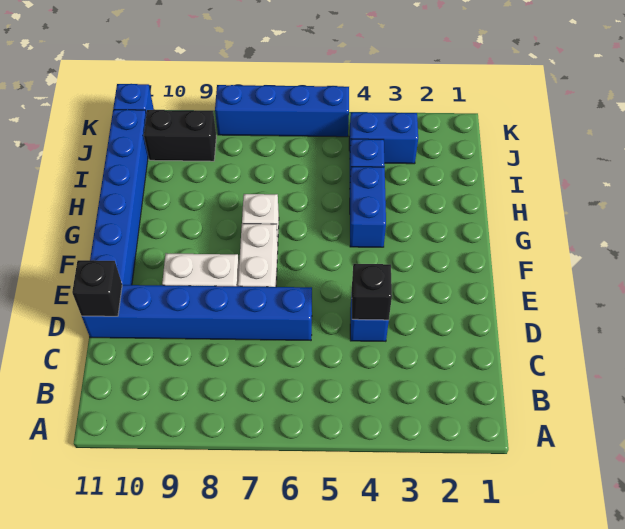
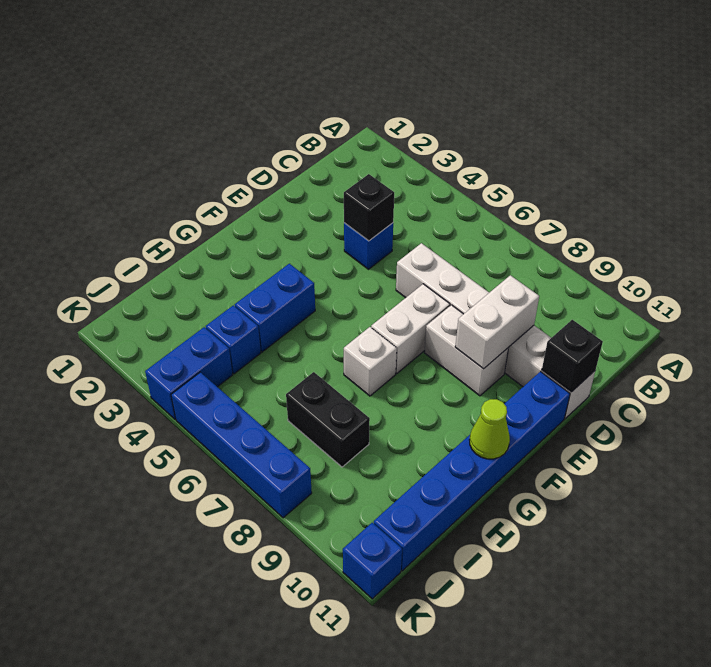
blue 1x6 brick [82,285,312,340] -> white 1x6 brick [396,243,595,419]
none -> white 1x2 brick [455,275,539,369]
none -> lime 1x1 cone [469,399,510,459]
blue 1x2 brick [349,112,418,164] -> blue 1x2 brick turned to [145,327,232,420]
black 1x2 brick [144,110,216,161] -> black 1x2 brick moved to [286,372,370,467]

